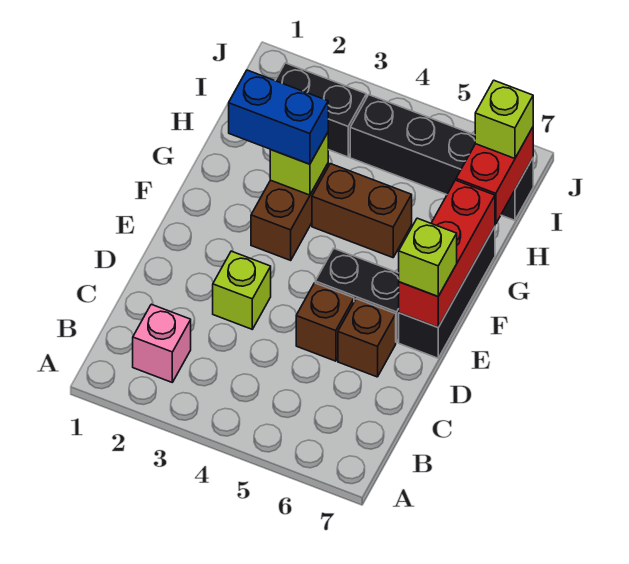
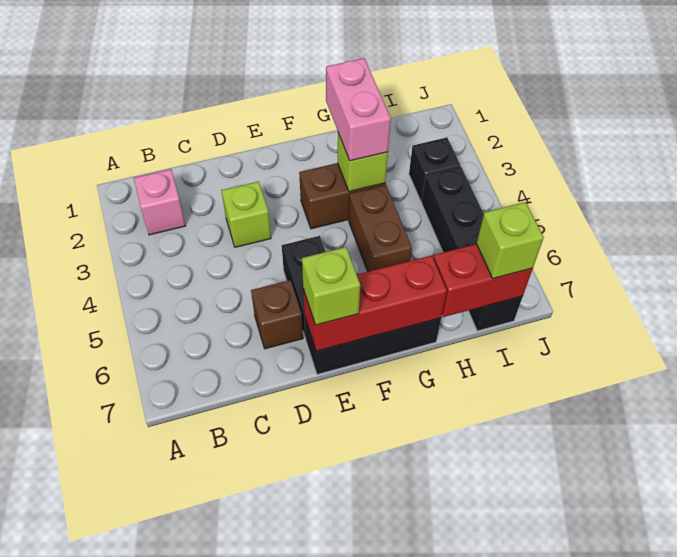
brown 1x1 brick [296,283,354,361] -> none
blue 1x2 brick [229,70,328,164] -> pink 1x2 brick [326,58,391,161]
black 1x2 brick [275,63,366,157] -> black 1x1 brick [409,138,460,202]

